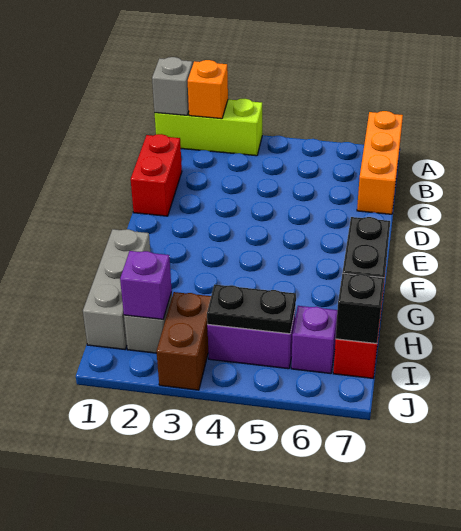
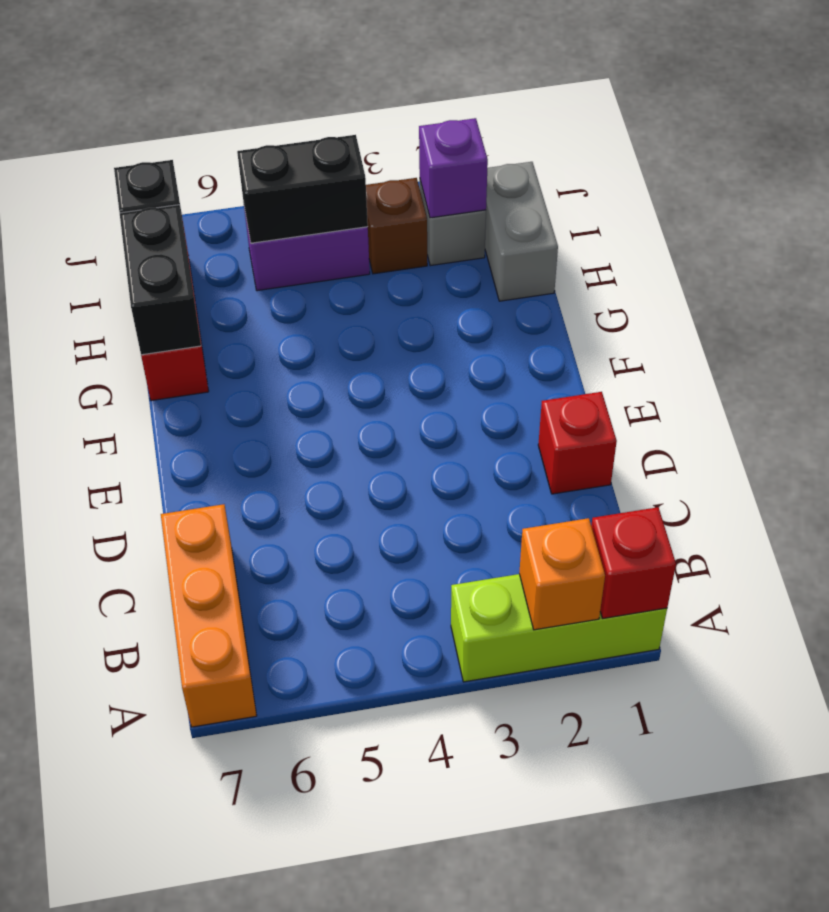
grey 1x1 brick [152,57,193,115] -> red 1x1 brick [591,507,676,618]
red 1x2 brick [131,134,182,216] -> red 1x1 brick [538,392,617,494]
grey 1x3 brick [83,229,150,349] -> grey 1x2 brick [485,162,558,301]
brown 1x2 brick [156,292,211,390] -> brown 1x1 brick [366,178,427,274]
black 1x2 plate [207,285,296,334] -> black 1x2 brick [237,135,368,243]
purple 1x1 brick [291,306,337,374] -> none

